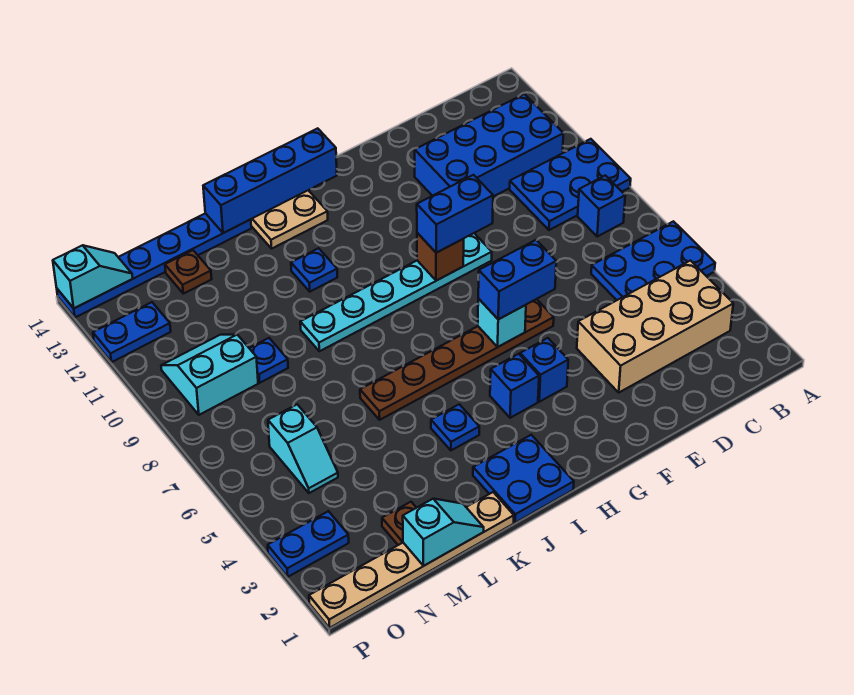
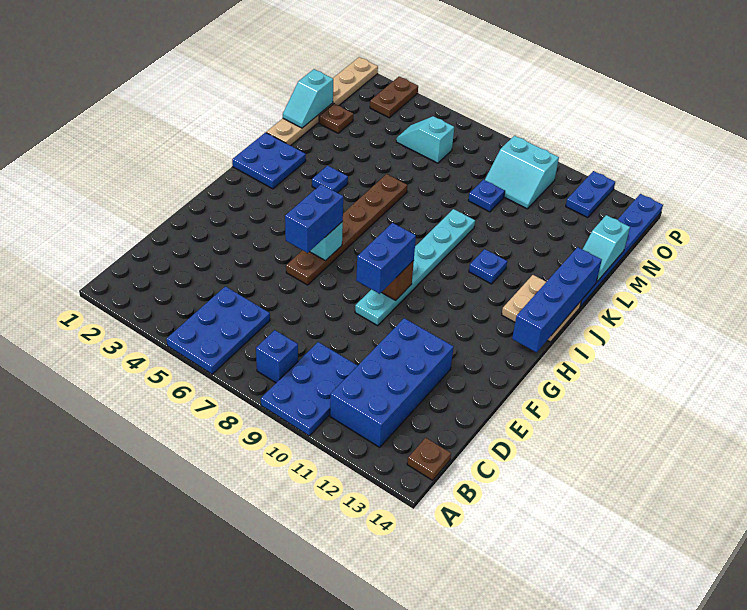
tan 2x4 brick [577,261,733,392] -> none
blue 1x1 brick [520,338,568,402] -> none
blue 1x1 brick [490,354,539,418] -> none
brown 1x1 plate [165,250,212,294] -> brown 1x1 plate moved to [407,438,451,480]
cyan 2x2 slope [161,334,258,415] -> cyan 2x2 slope turned to [485,136,559,209]
blue 1x2 plate [268,511,349,577] -> brown 1x2 plate [370,77,418,118]
cyan 1x2 slope [53,245,133,308] -> cyan 1x2 slope moved to [583,215,630,282]

